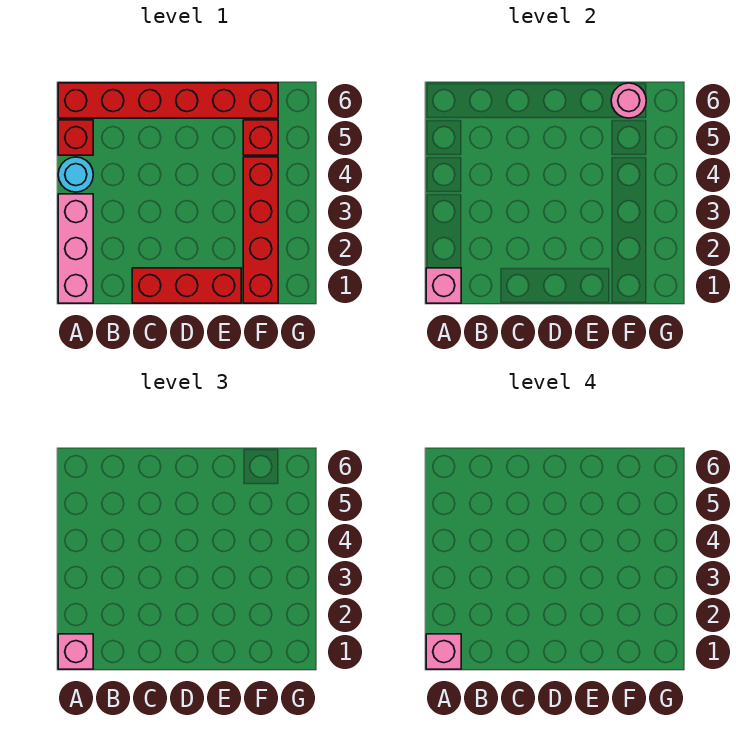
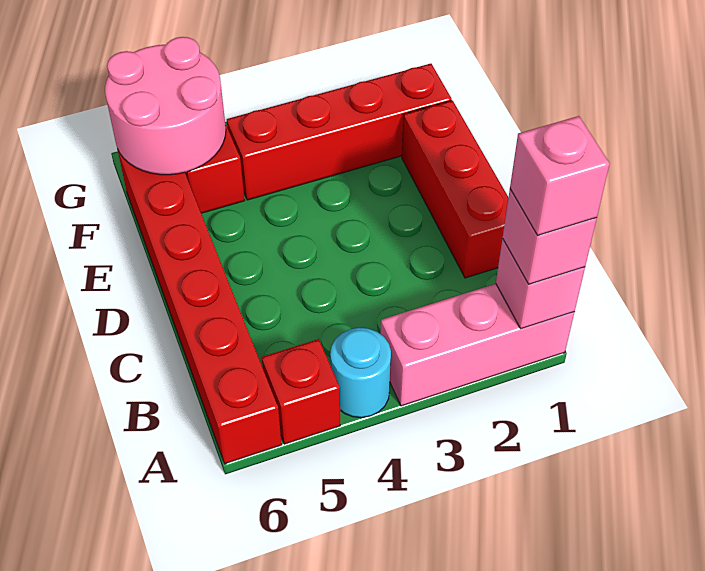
pink 1x1 round brick [611,83,646,118] -> pink 2x2 round brick [105,37,226,175]

